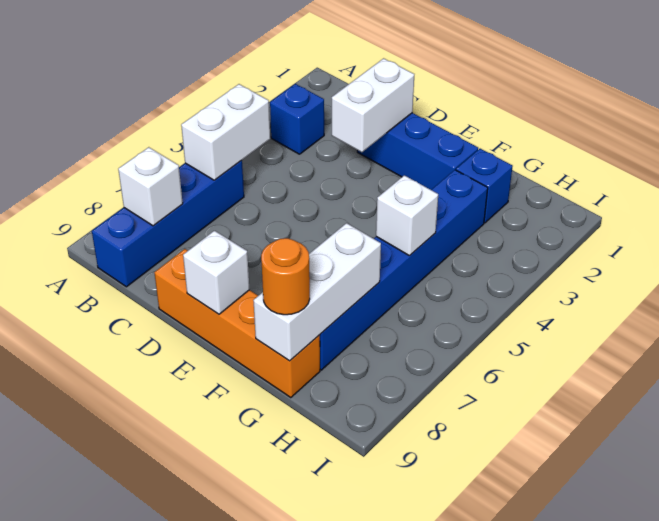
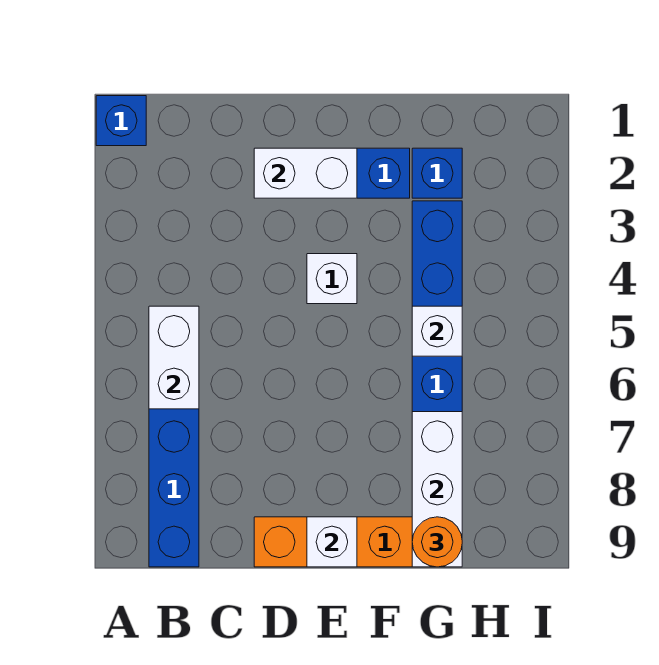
blue 1x1 brick [270,84,324,154] -> blue 1x1 brick moved to [96,96,146,146]
white 1x1 brick [118,147,183,226] -> white 1x1 brick moved to [307,254,357,304]
white 1x2 brick [332,58,414,152] -> white 1x2 brick turned to [254,148,357,198]

